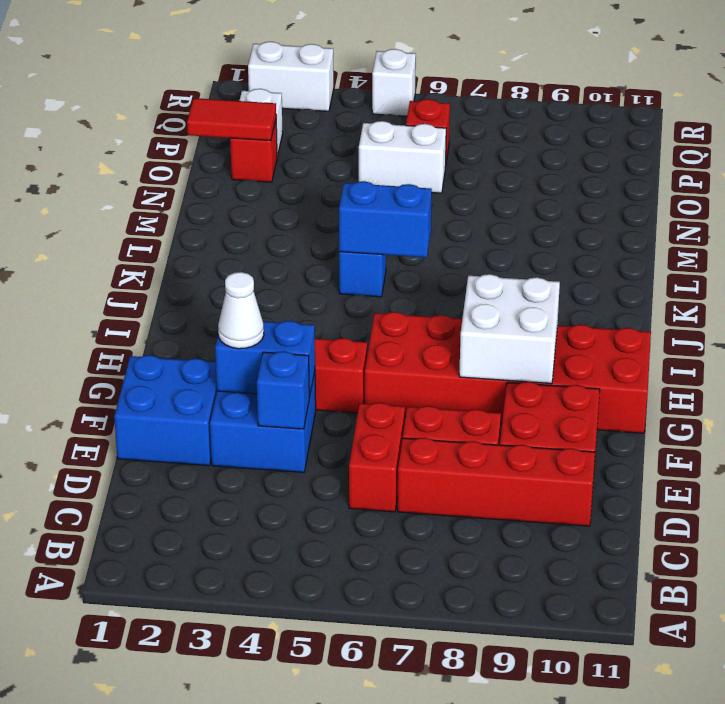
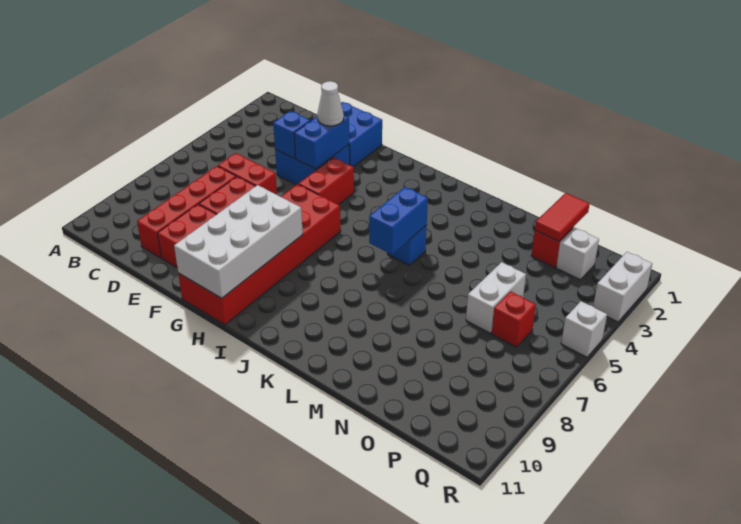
white 2x2 brick [459,274,560,384] -> white 2x4 brick [174,185,303,298]

